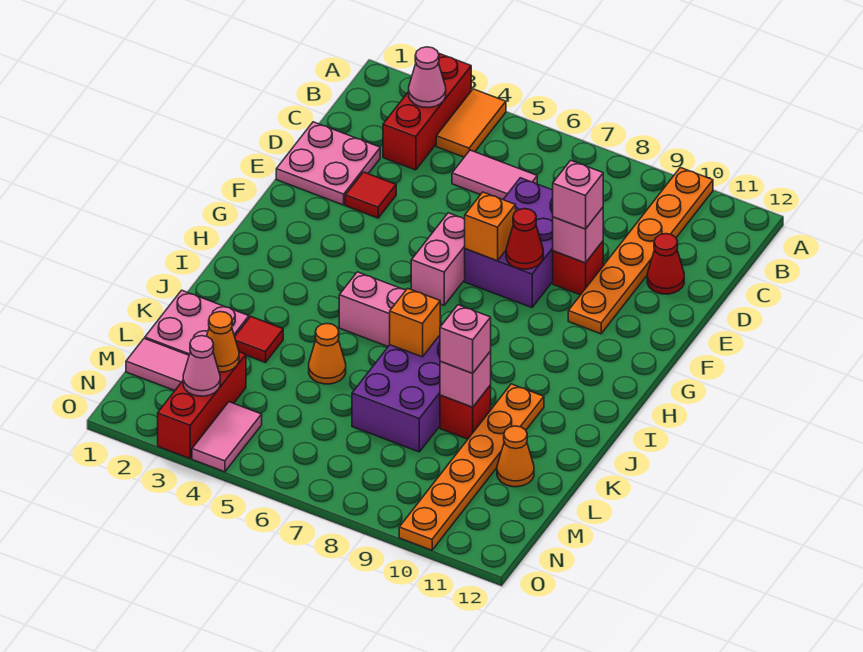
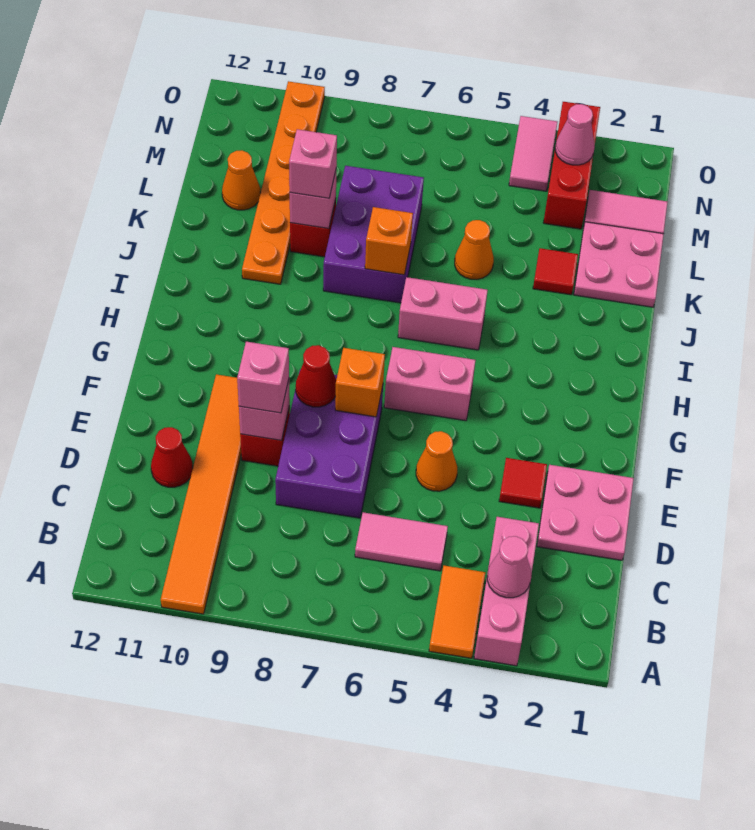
red 1x3 brick [383,54,471,170] -> pink 1x3 brick [474,517,539,666]
orange 1x6 plate [568,167,713,334] -> orange 1x6 tile [161,374,241,614]
pink 1x2 brick [411,213,465,305] -> pink 1x2 brick turned to [384,347,475,421]
orange 1x1 cone [207,312,239,372] -> orange 1x1 cone moved to [416,431,457,491]

